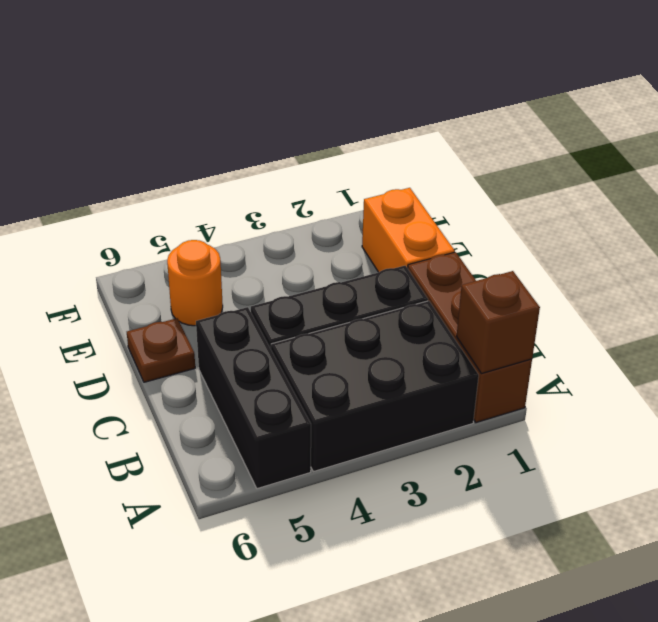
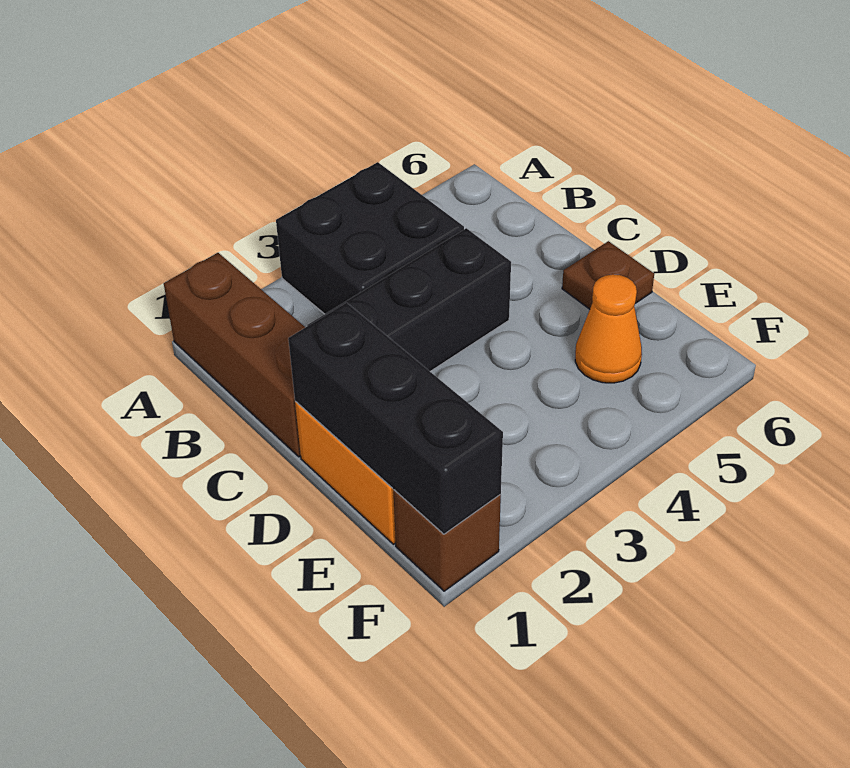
brown 1x1 brick [456,271,540,374] -> brown 1x1 brick moved to [394,490,501,591]
black 2x3 brick [271,301,479,472] -> black 2x2 brick [276,162,464,314]
black 1x3 brick [196,307,311,489] -> black 1x3 brick moved to [288,303,503,534]
orange 1x1 round brick [167,240,223,326] -> orange 1x1 cone [575,274,642,383]

